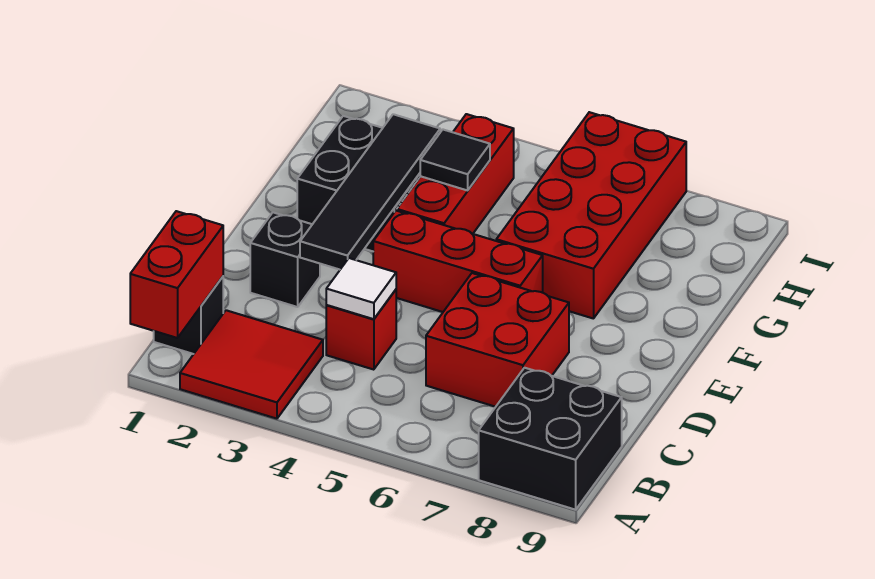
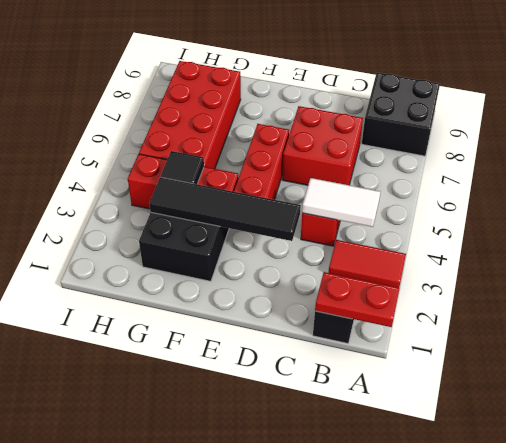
red 1x2 brick [130,211,223,338] -> red 1x2 plate [315,272,400,327]
red 2x2 tile [180,310,323,419] -> red 1x2 tile [328,240,406,288]
white 1x1 tile [326,258,396,319] -> white 1x2 tile [302,178,380,227]
black 1x1 brick [250,212,320,307] -> none
red 2x4 brick [496,112,686,319] -> red 2x4 brick turned to [139,61,241,169]

